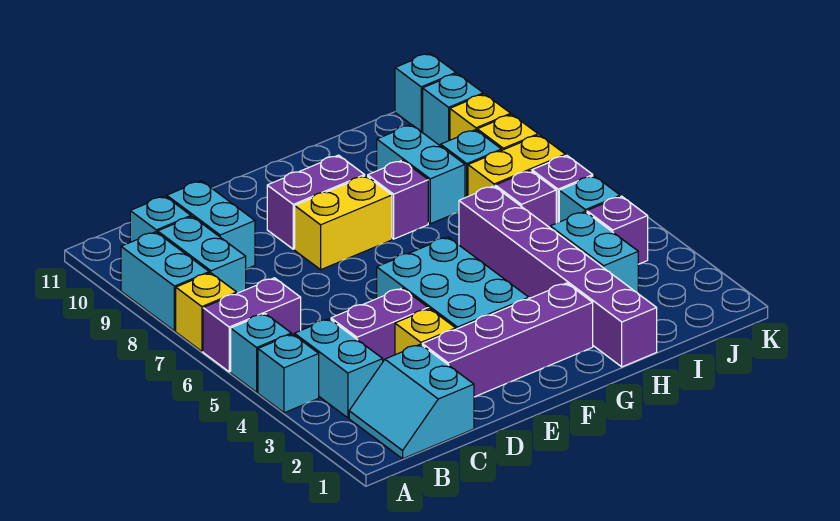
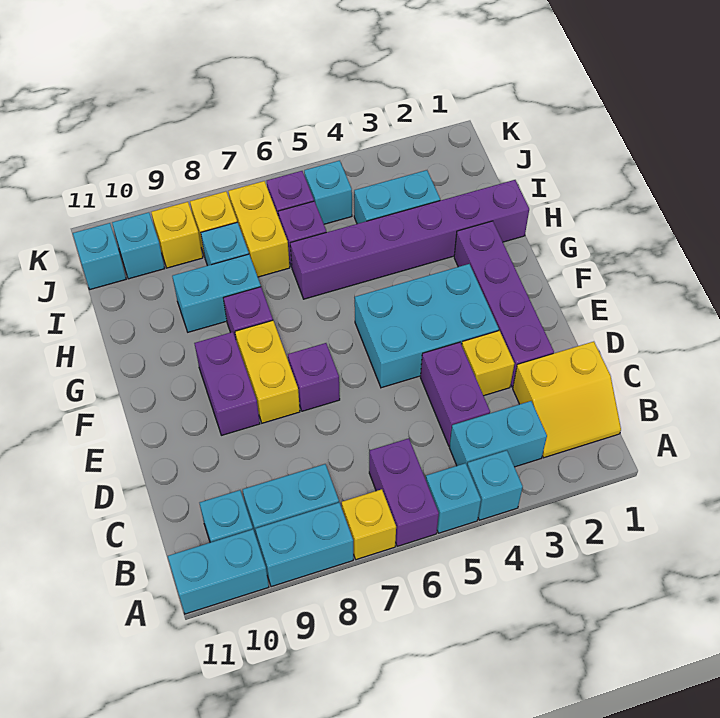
cyan 2x2 slope [349,344,474,459] -> yellow 2x2 slope [513,342,621,458]
cyan 1x2 brick [167,181,255,269] -> cyan 1x2 brick moved to [168,529,269,614]
purple 1x1 brick [587,196,648,264] -> purple 1x1 brick moved to [288,343,340,411]

